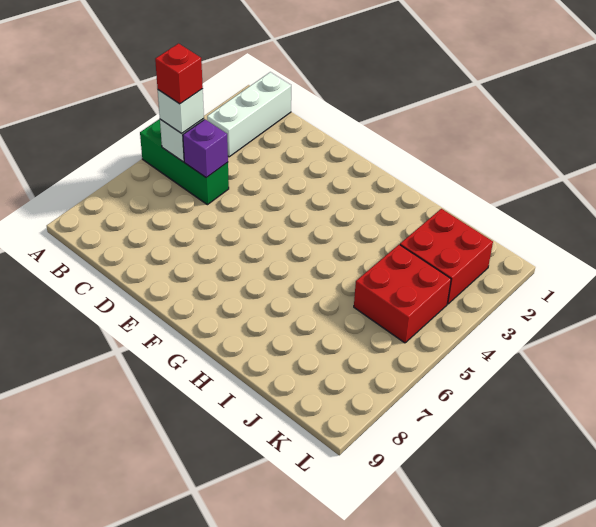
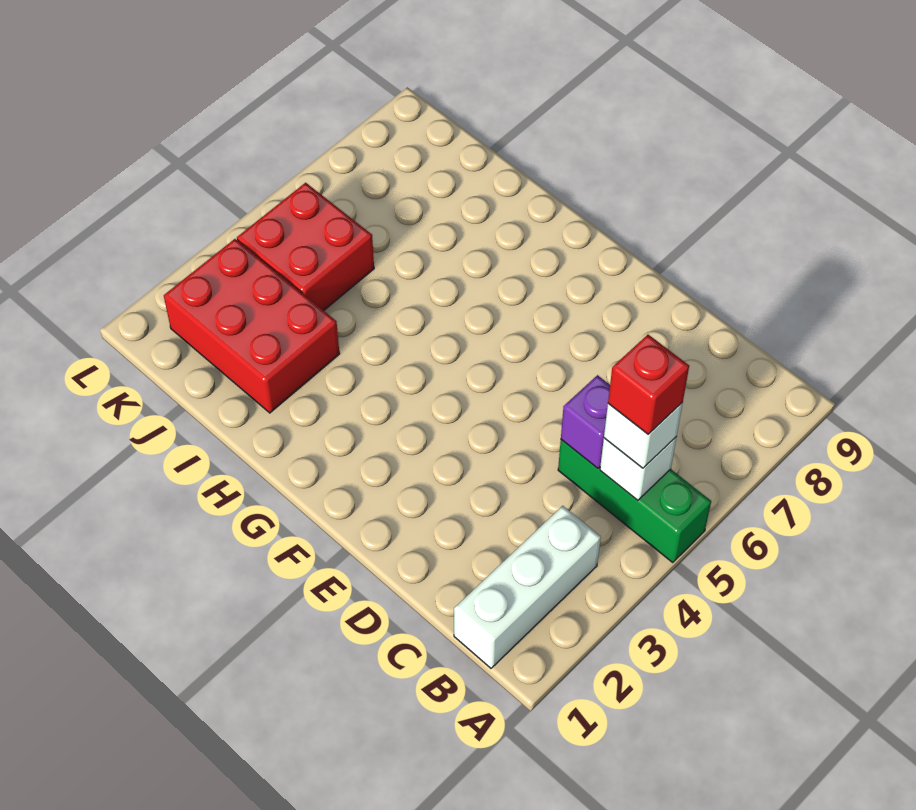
red 2x2 brick [400,209,493,304] -> red 2x3 brick [164,239,340,413]

